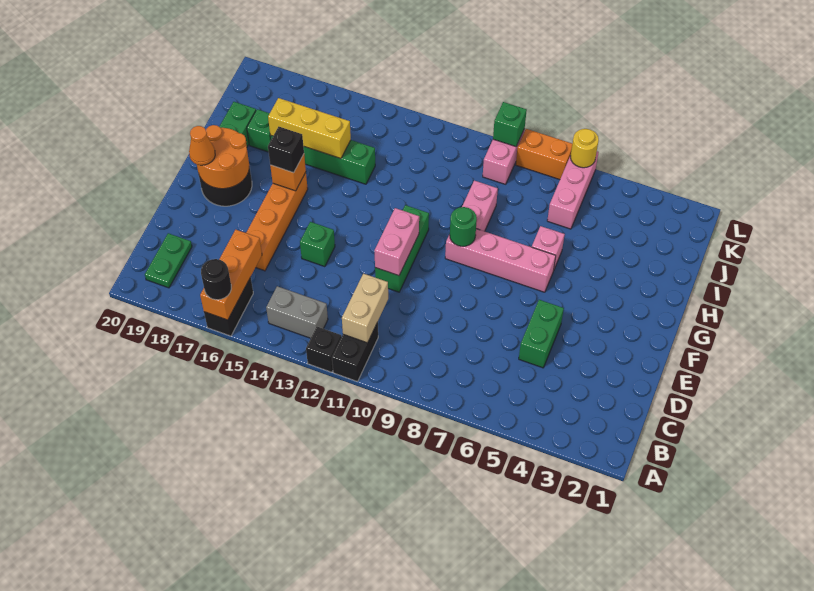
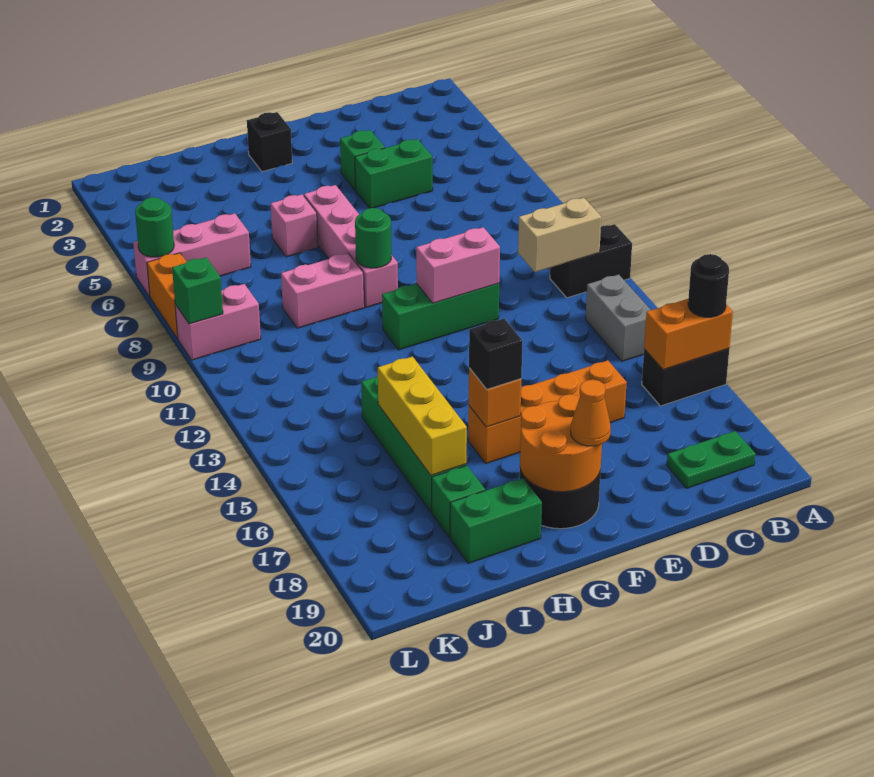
black 1x1 brick [306,327,341,372] -> black 1x1 brick moved to [247,112,292,172]
orange 1x3 brick [200,230,262,320] -> orange 1x2 brick [644,299,733,370]
green 1x1 brick [300,222,335,267] -> green 1x1 brick moved to [340,130,385,190]
yellow 1x1 round brick [570,129,599,168] -> green 1x1 round brick [135,197,174,257]

